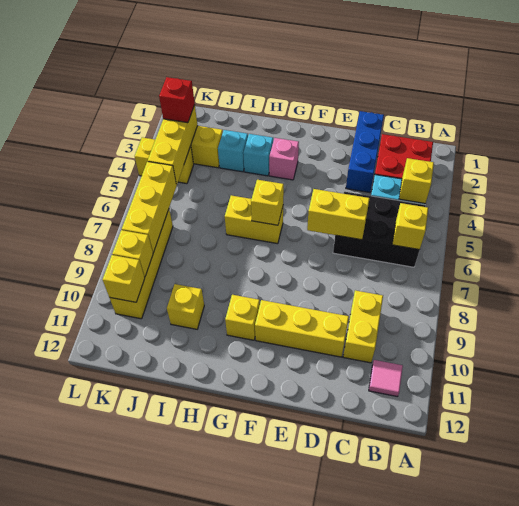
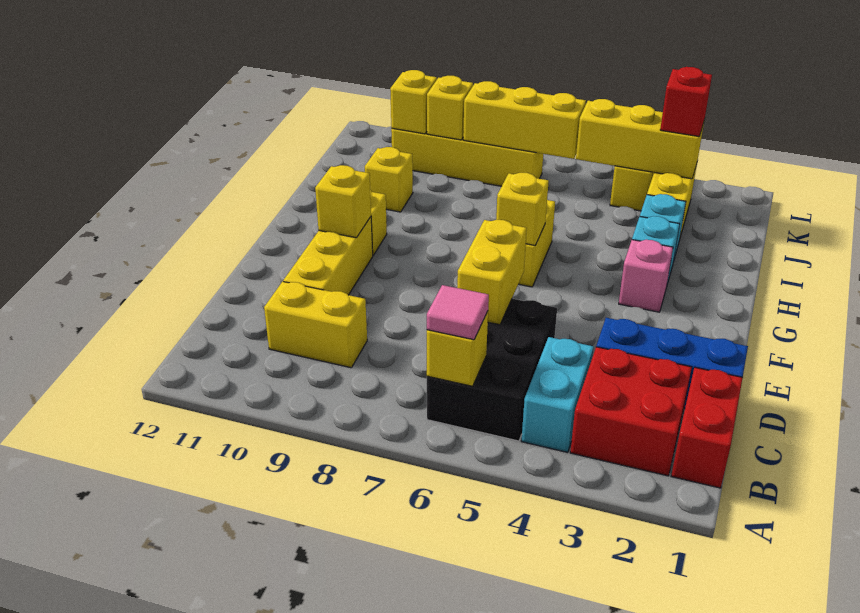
none -> red 1x2 brick [671,368,743,488]
yellow 1x1 brick [399,158,434,204] -> yellow 1x1 brick moved to [315,165,371,238]
pink 1x1 tile [369,360,403,397] -> pink 1x1 tile moved to [427,285,489,340]

